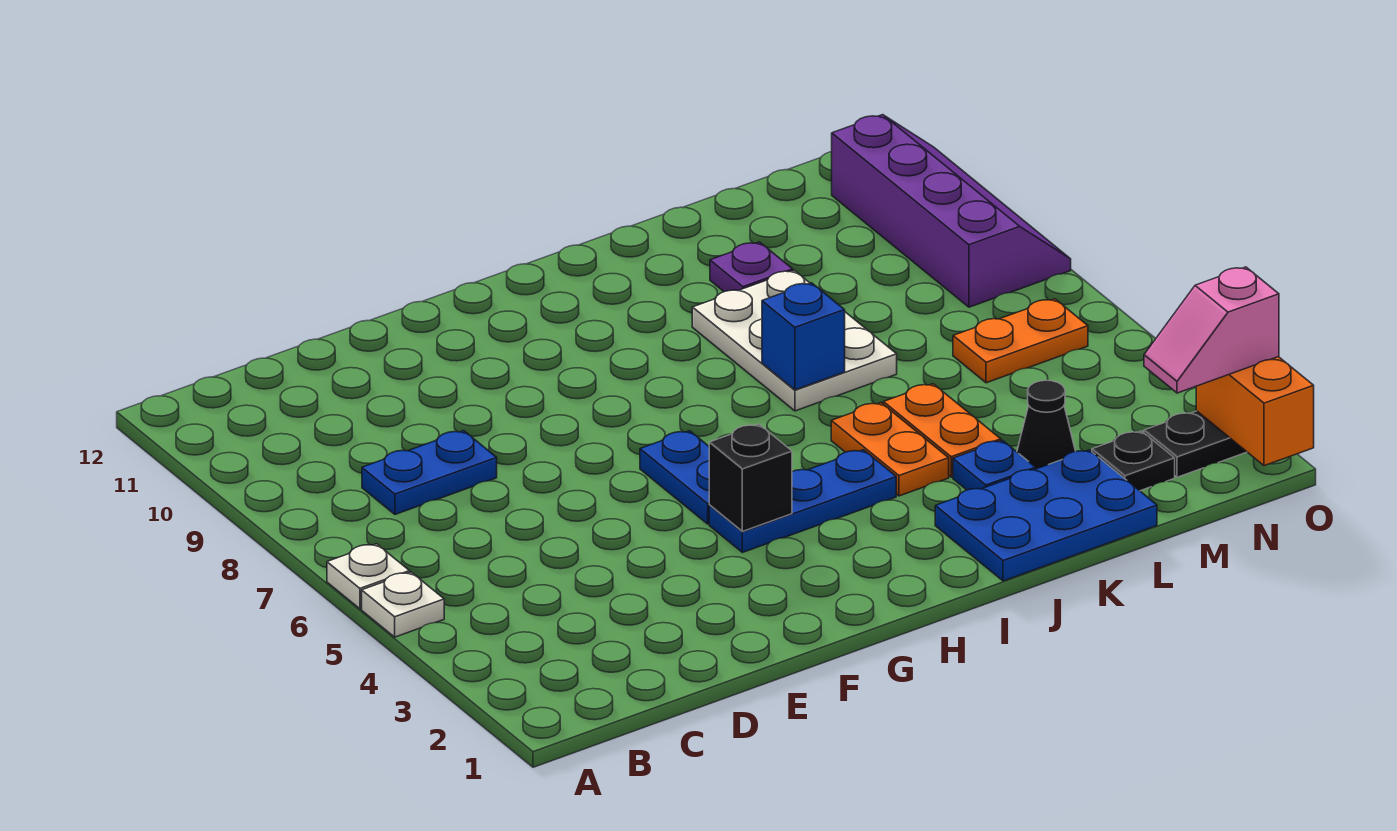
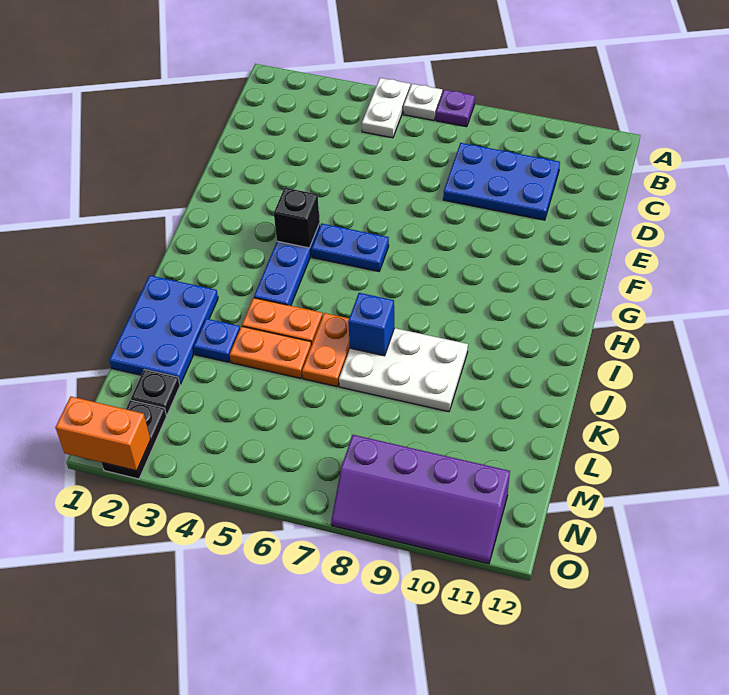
white 1x1 plate [362,572,444,637] -> white 1x2 plate [362,78,410,138]
blue 1x2 plate [362,431,497,514] -> blue 2x3 plate [443,143,560,220]
purple 1x1 plate [710,242,793,292] -> purple 1x1 plate moved to [436,90,475,127]
black 1x1 cone [1017,380,1075,469] -> none
orange 1x2 plate [953,299,1088,383] -> orange 1x2 plate moved to [302,313,350,387]
pink 1x2 slope [1144,267,1279,393] -> none

